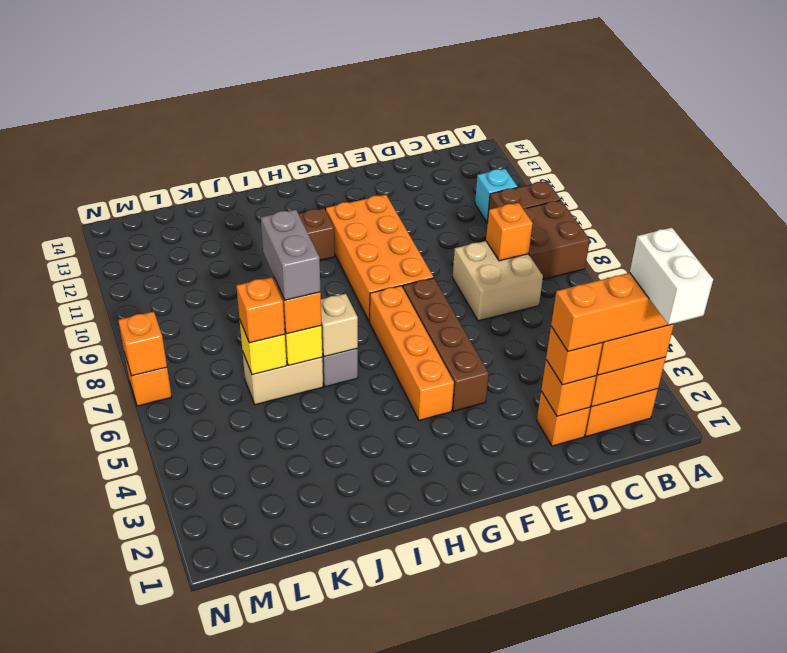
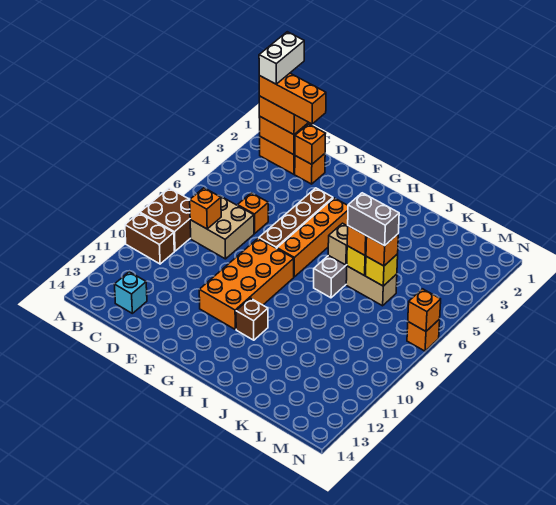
cyan 1x1 brick [475,169,518,222] -> cyan 1x1 brick moved to [114,272,147,313]
orange 1x1 brick [546,326,602,385] -> orange 1x1 brick moved to [238,193,268,233]
grey 1x2 brick [261,210,320,300] -> grey 1x2 brick turned to [348,193,399,246]

